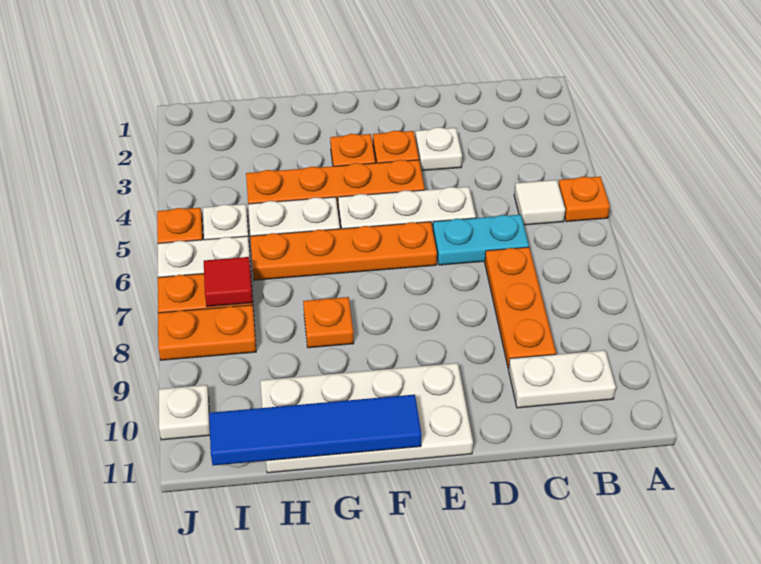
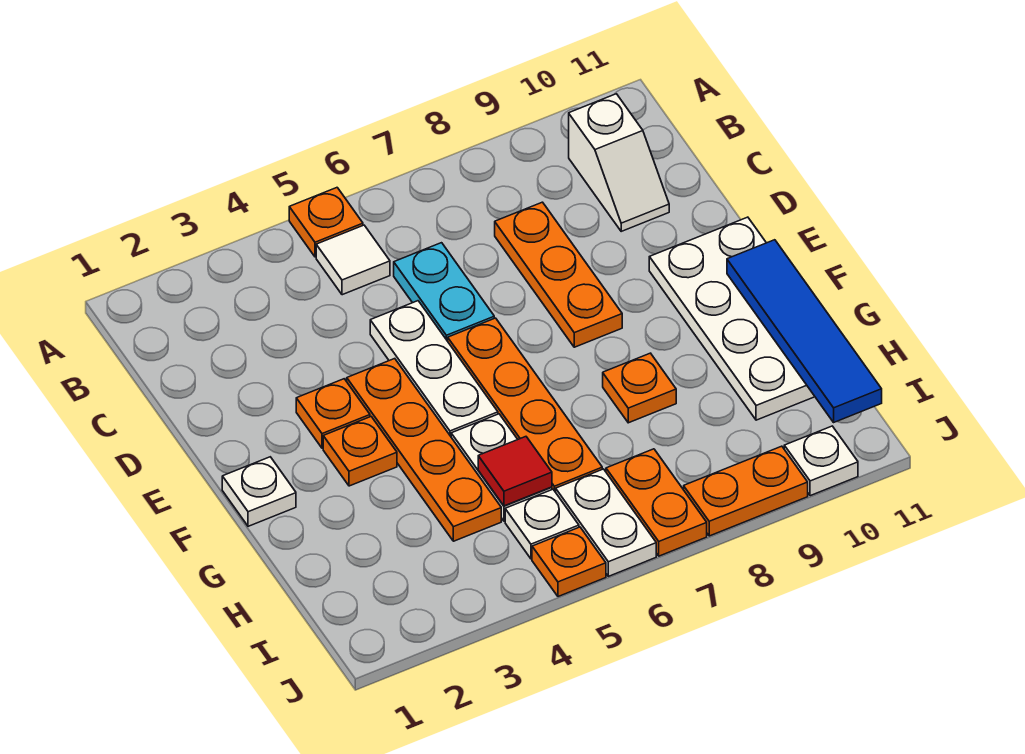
white 1x2 plate [509,350,616,408] -> white 1x2 slope [569,94,669,231]
orange 1x3 plate [485,247,556,369] -> orange 1x3 plate turned to [495,202,622,347]
white 1x1 plate [415,127,462,171] -> white 1x1 plate moved to [222,457,296,526]
red 1x1 tile [204,257,253,307] -> red 1x1 tile moved to [478,437,552,506]
orange 1x2 plate [158,305,256,360] -> orange 1x2 plate turned to [684,446,808,536]

